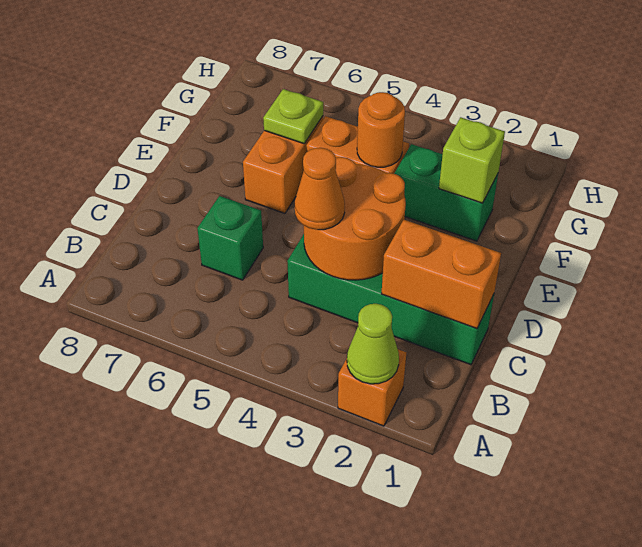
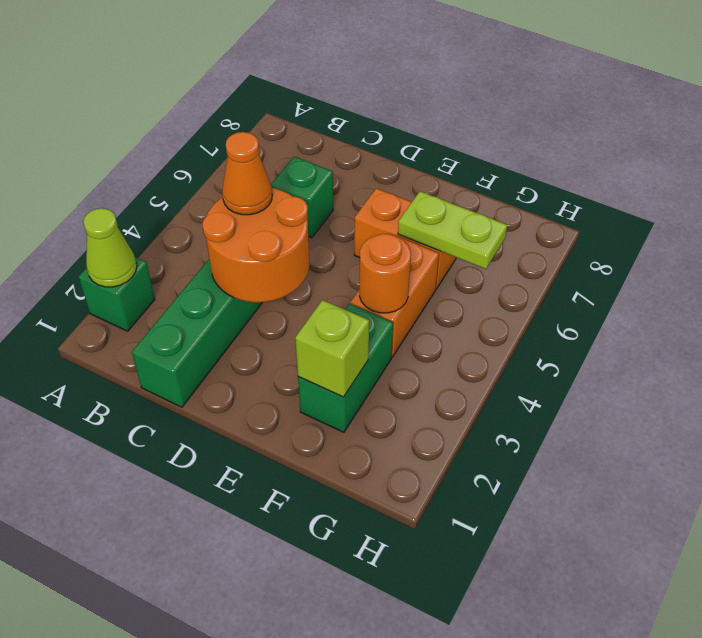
orange 1x1 brick [338,349,406,426] -> green 1x1 brick [79,257,155,331]
orange 1x2 brick [381,220,501,329] -> none
lime 1x1 plate [263,89,323,144] -> lime 1x2 plate [398,191,507,269]

